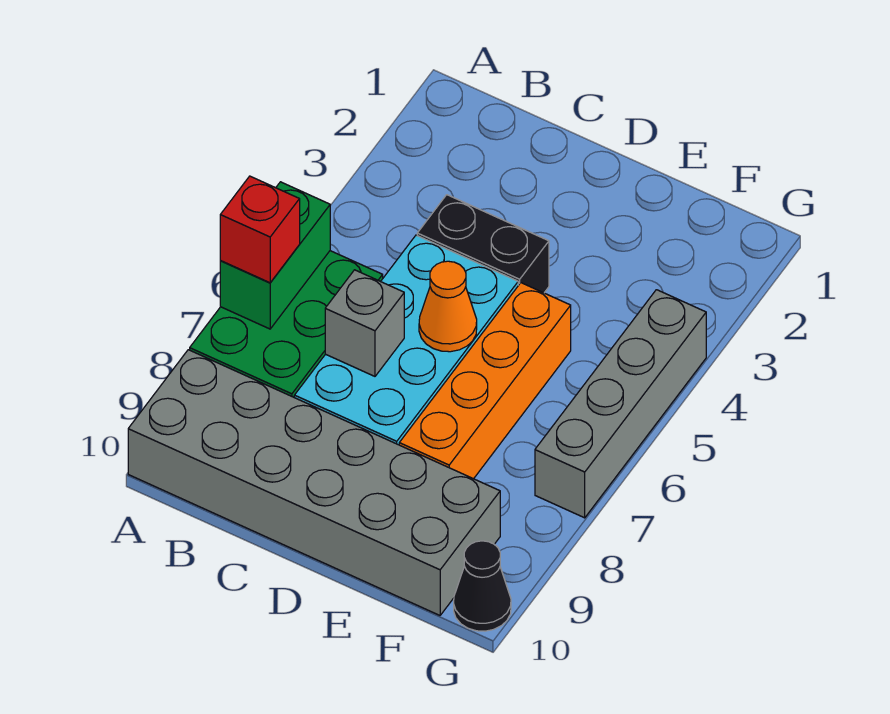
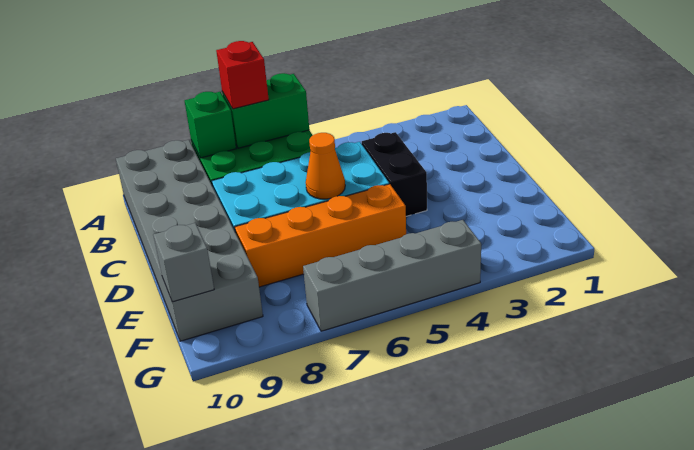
none -> green 1x1 brick [185,92,236,158]
grey 1x1 brick [325,270,404,376] -> grey 1x1 brick moved to [153,223,214,302]
black 1x1 cone [454,541,511,631] -> none

